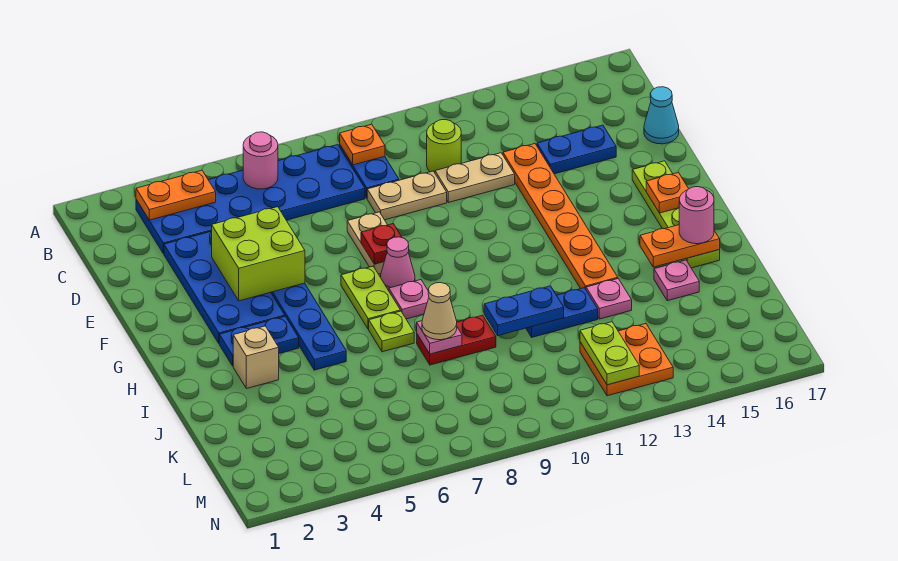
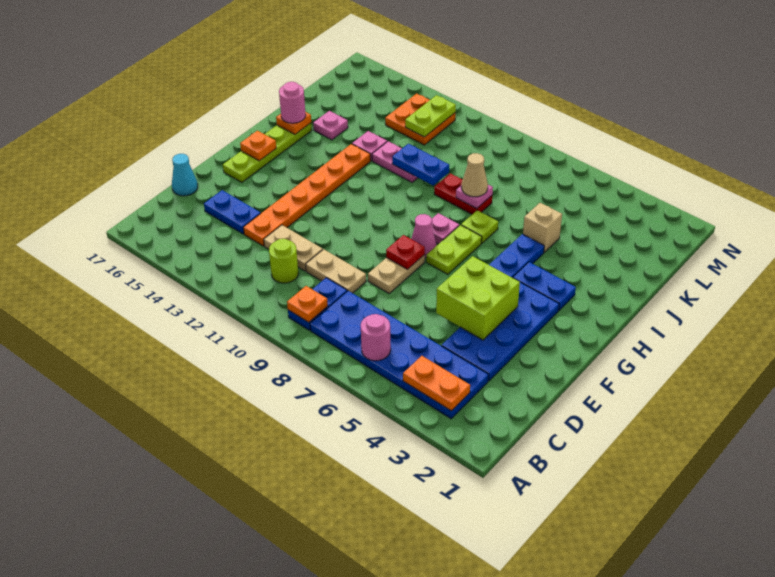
tan 1x1 brick [233,326,279,389] -> tan 1x1 brick moved to [523,203,562,252]
orange 1x2 plate [640,225,720,267] -> orange 1x1 plate [276,112,311,134]
blue 1x2 plate [526,288,598,337] -> pink 1x2 plate [372,141,418,182]

